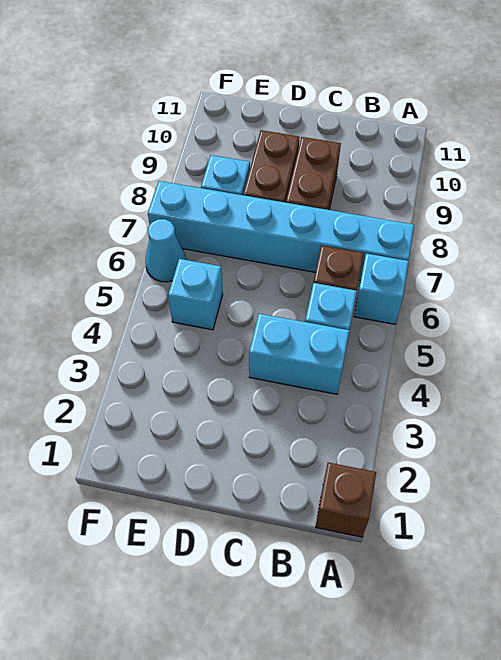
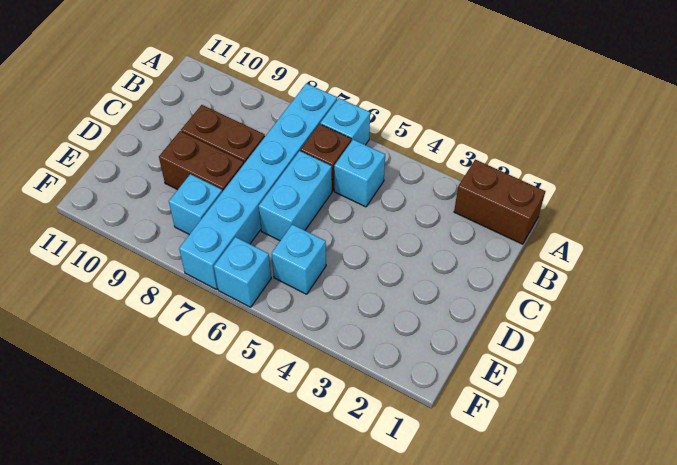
brown 1x1 brick [316,462,376,537] -> brown 1x2 brick [454,160,545,244]
cyan 1x2 brick [249,314,349,394] -> cyan 1x2 brick moved to [259,151,332,241]
cyan 1x1 cone [145,219,186,282] -> cyan 1x1 brick [214,237,271,307]

